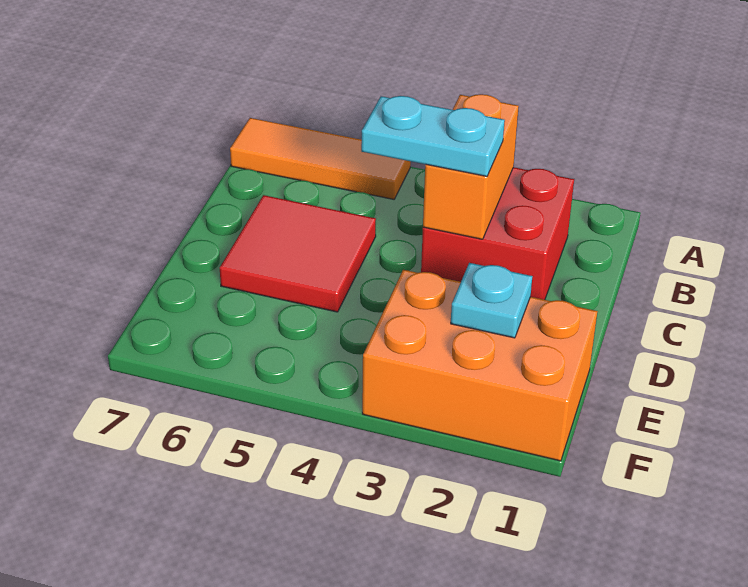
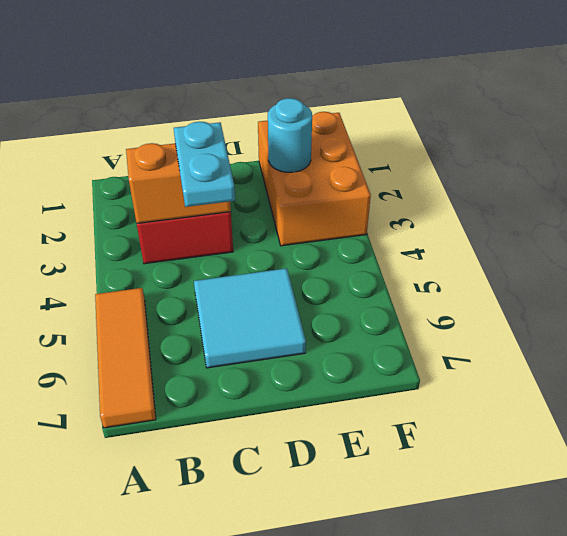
red 2x2 tile [220,195,376,312] -> cyan 2x2 tile [194,268,306,368]
cyan 1x1 plate [451,263,532,338] -> cyan 1x1 round brick [268,98,312,172]

